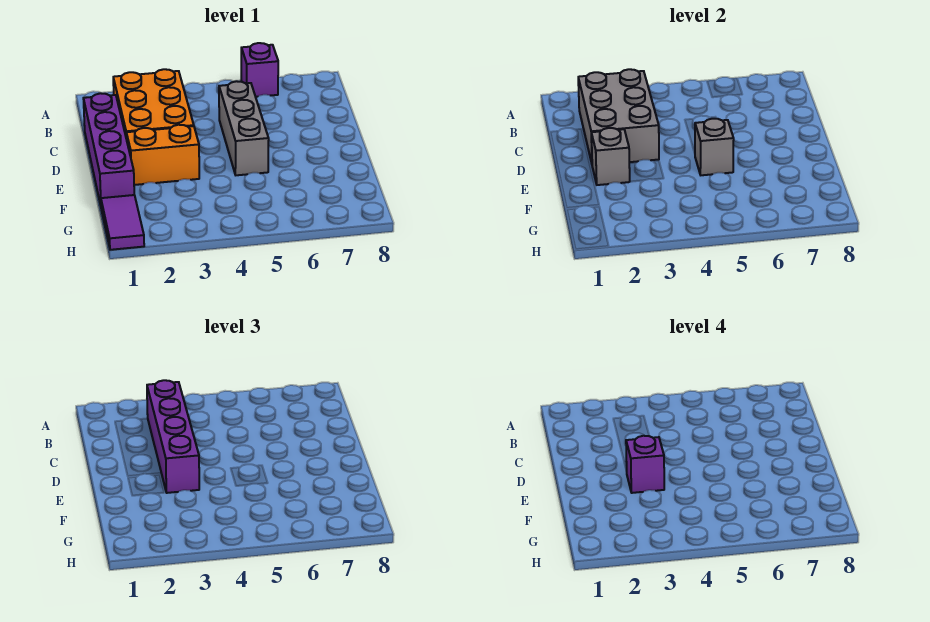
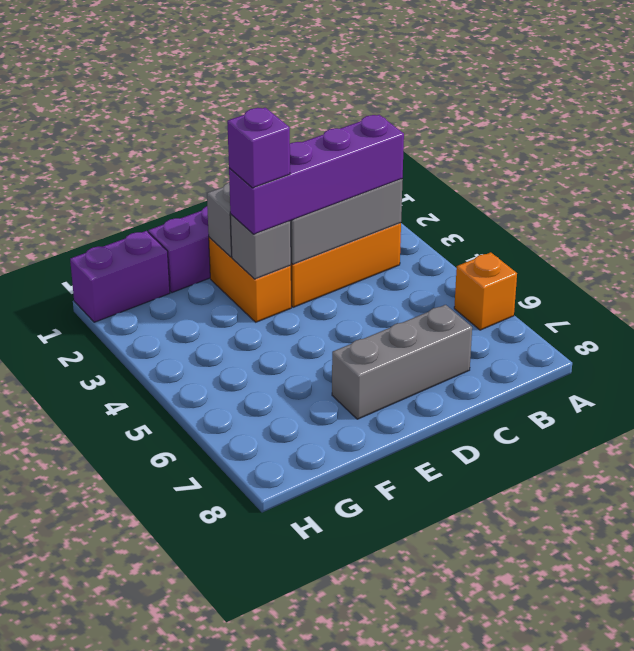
purple 1x1 brick [241,43,278,97] -> orange 1x1 brick [454,252,517,330]
grey 1x3 brick [219,81,269,175] -> grey 1x3 brick moved to [332,305,472,419]
grey 1x1 brick [695,119,734,175] -> grey 1x1 brick moved to [230,214,291,279]
purple 1x2 tile [101,195,144,250] -> purple 1x2 brick [70,231,170,322]

